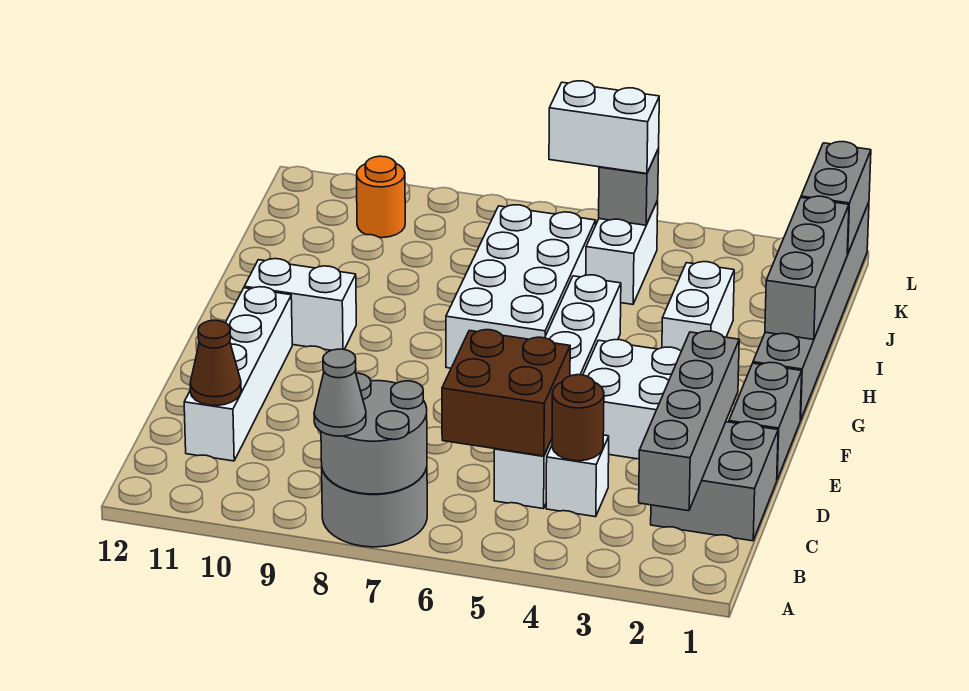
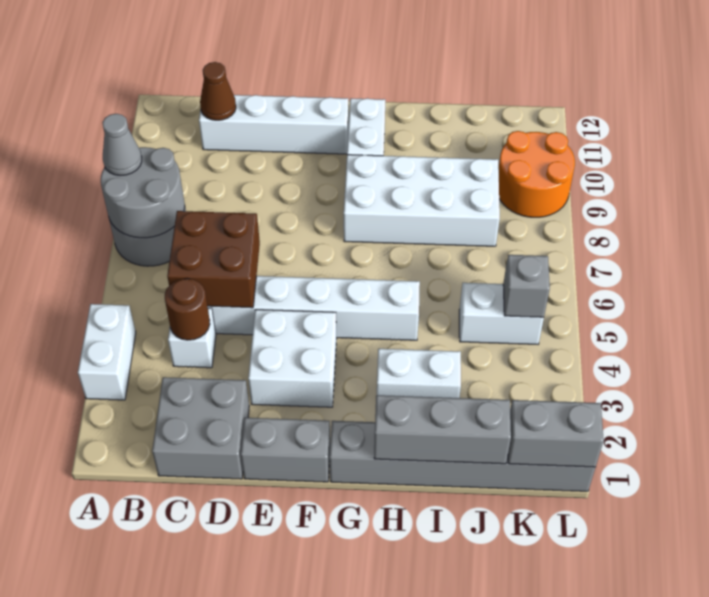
grey 1x4 brick [639,331,739,511] -> none
white 2x4 brick [446,205,596,368] -> white 2x4 brick moved to [344,155,500,246]
white 1x2 brick [549,81,659,174] -> white 1x2 brick moved to [78,304,136,400]
orange 1x1 round brick [357,156,405,238] -> orange 2x2 round brick [498,131,575,217]

